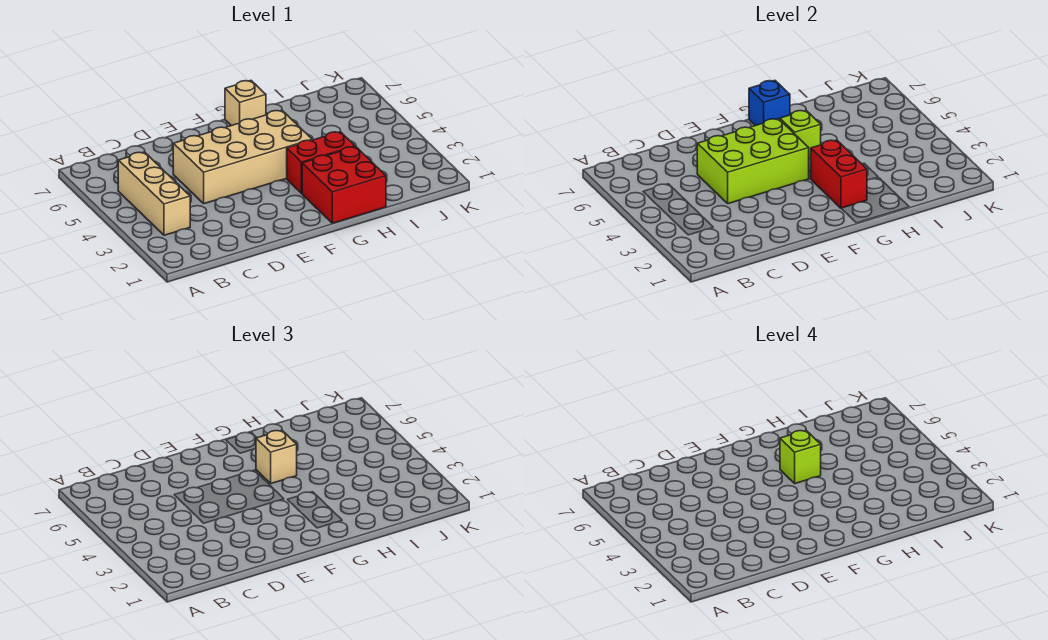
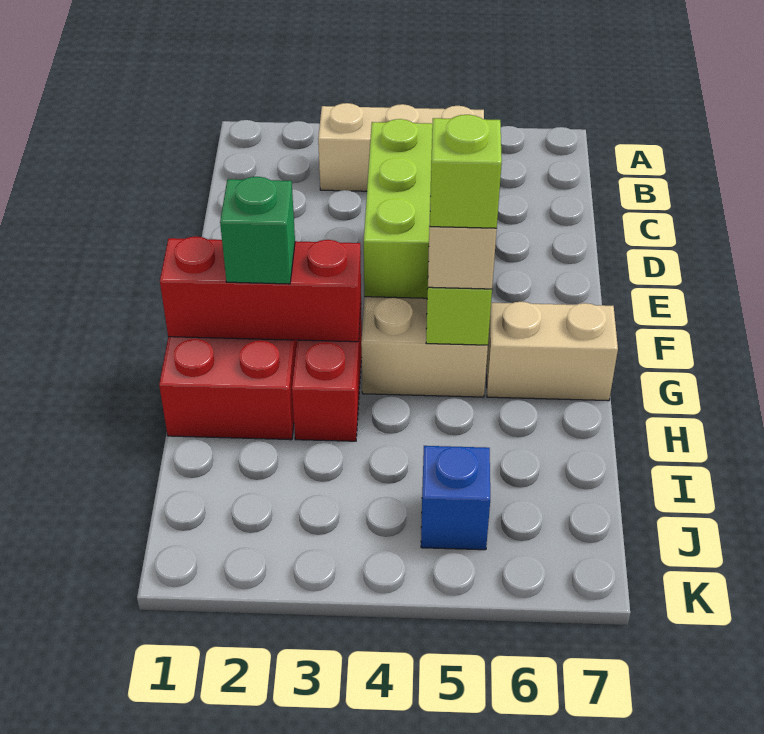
red 1x2 brick [811,140,867,208] -> red 1x3 brick [160,236,361,342]
none -> green 1x1 brick [220,177,295,284]
tan 1x1 brick [225,81,266,126] -> tan 1x2 brick [486,302,618,401]
blue 1x1 brick [749,81,790,126] -> blue 1x1 brick moved to [421,446,490,550]

